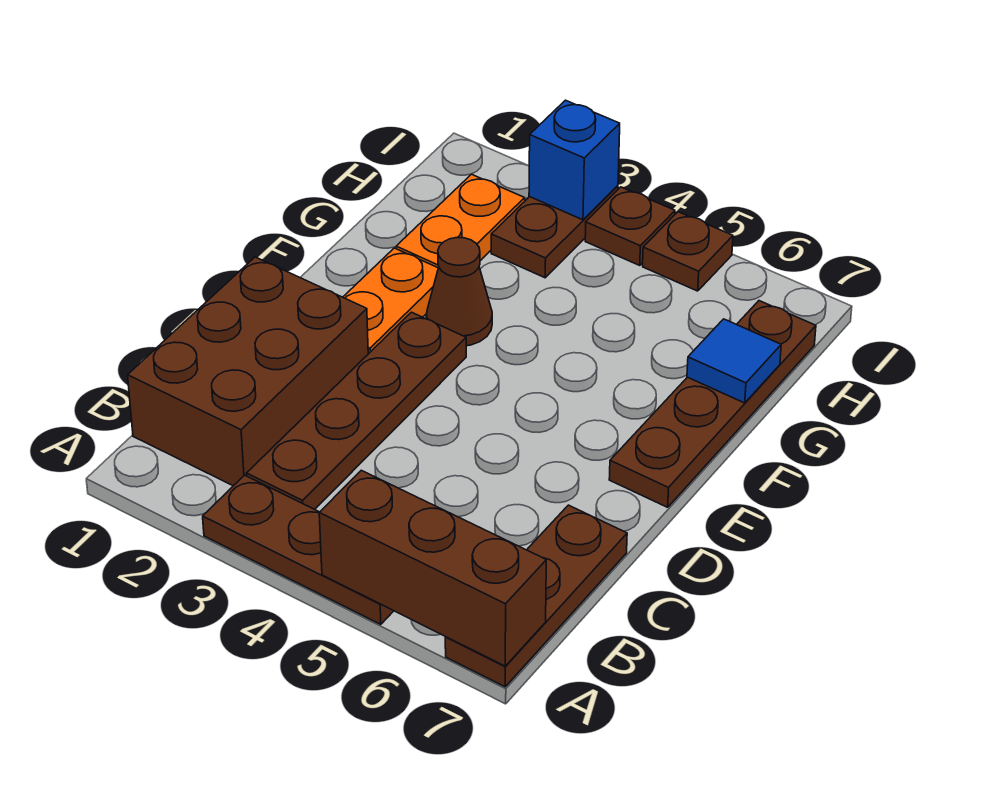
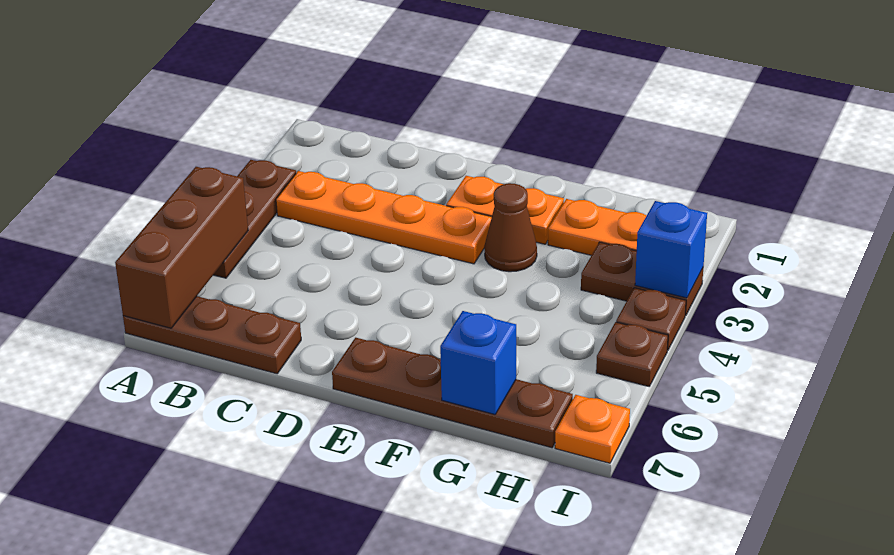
brown 2x3 brick [128,257,368,486] -> none
brown 1x4 plate [247,312,466,509] -> orange 1x4 plate [276,171,492,264]
blue 1x1 tile [687,319,781,403] -> blue 1x1 brick [440,311,516,414]
none -> orange 1x1 plate [555,395,630,463]

